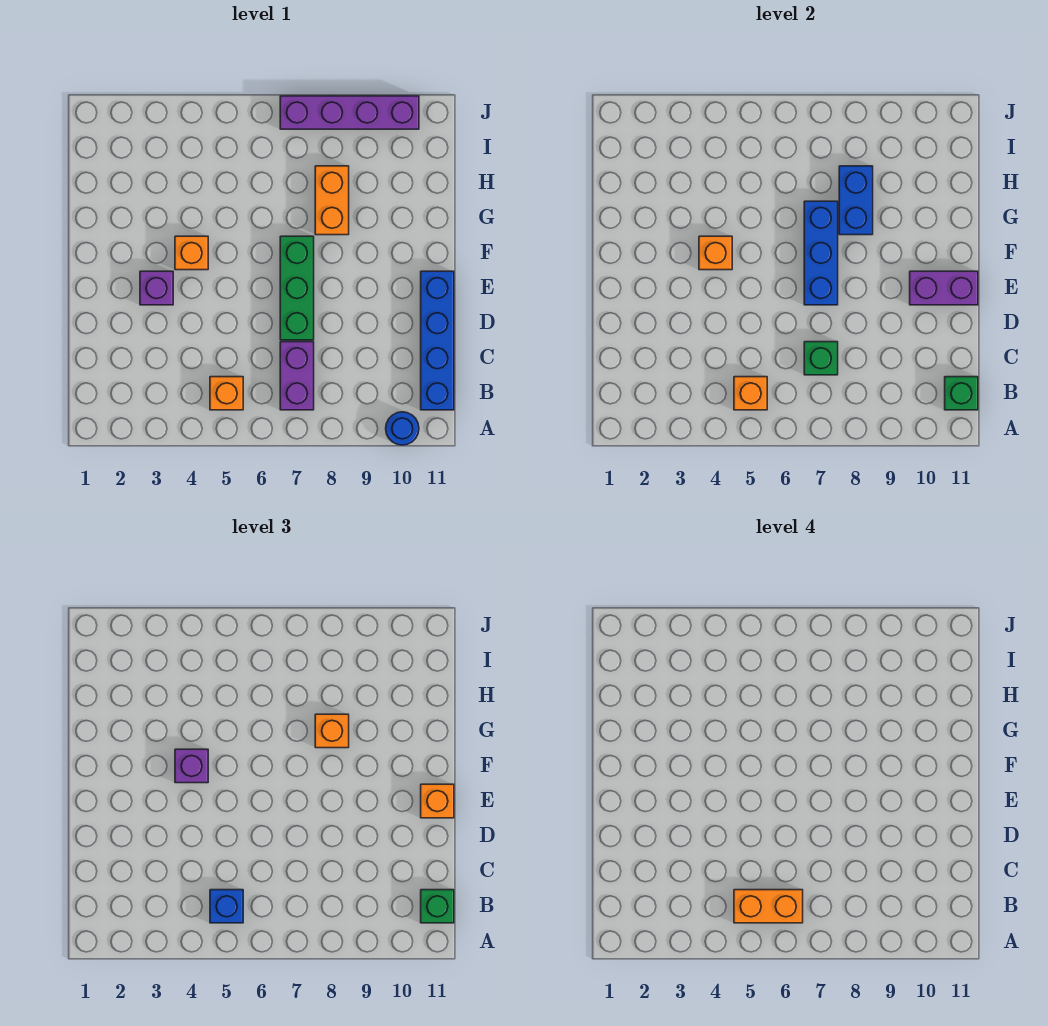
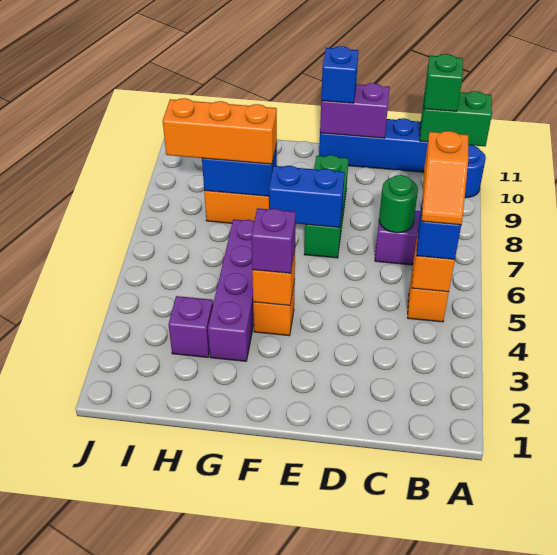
orange 1x2 brick [734,890,803,923] -> orange 1x2 slope [422,131,468,225]
green 1x1 brick [945,377,978,410] -> green 1x2 brick [420,91,492,146]
green 1x1 brick [804,342,838,375] -> green 1x1 round brick [379,175,418,233]
green 1x3 brick [280,236,314,340] -> green 1x3 brick turned to [304,155,348,258]
purple 1x1 brick [140,271,173,305] -> purple 1x1 brick moved to [168,296,213,357]
blue 1x3 brick [804,201,838,305] -> blue 1x2 brick [269,166,345,228]
purple 1x2 brick [910,271,978,305] -> purple 1x2 brick turned to [320,83,390,138]
orange 1x1 brick [421,784,454,818] -> blue 1x1 brick [321,46,358,103]
orange 1x1 brick [315,714,349,748] -> orange 1x3 brick [163,98,277,164]
purple 1x4 brick [280,96,419,129] -> purple 1x4 brick moved to [208,219,254,361]

